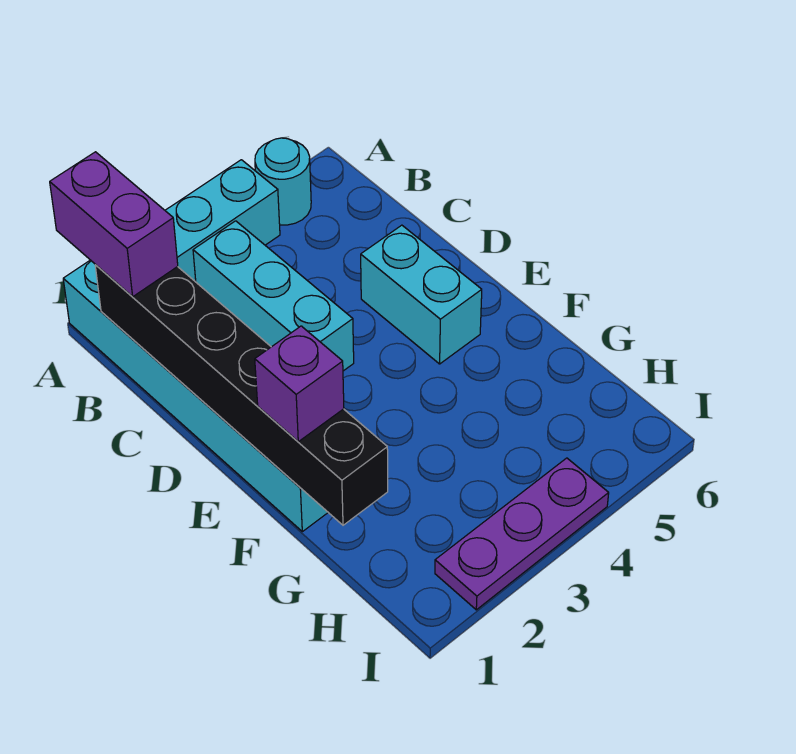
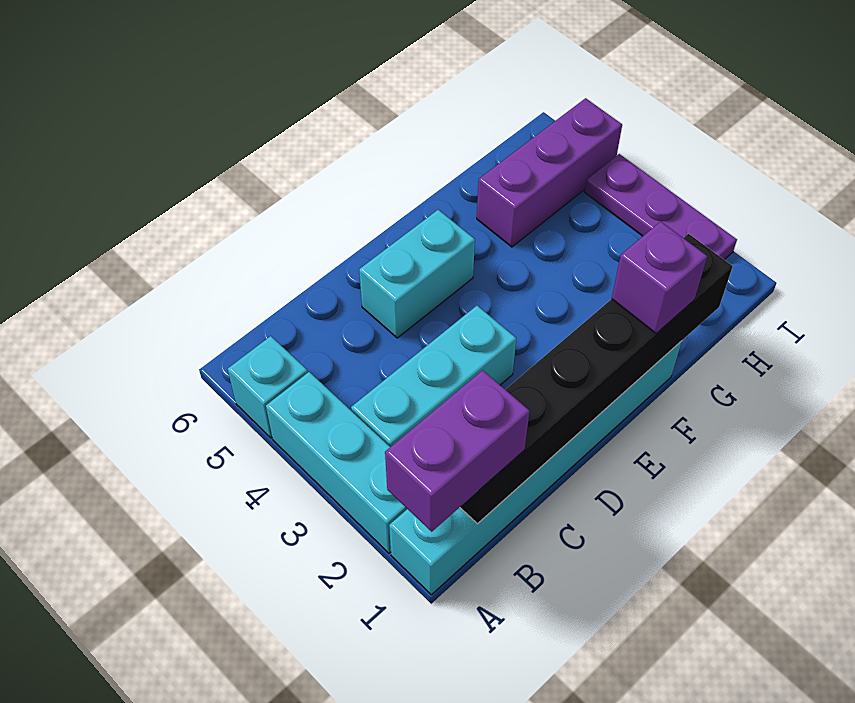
cyan 1x1 round brick [255,138,311,225] -> cyan 1x1 brick [228,336,308,438]
none -> purple 1x3 brick [477,98,622,247]

